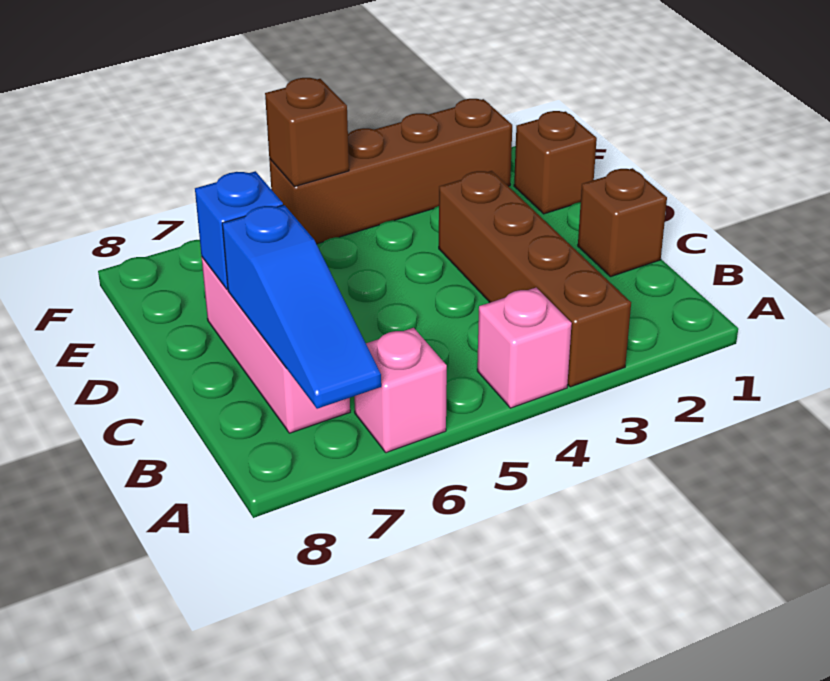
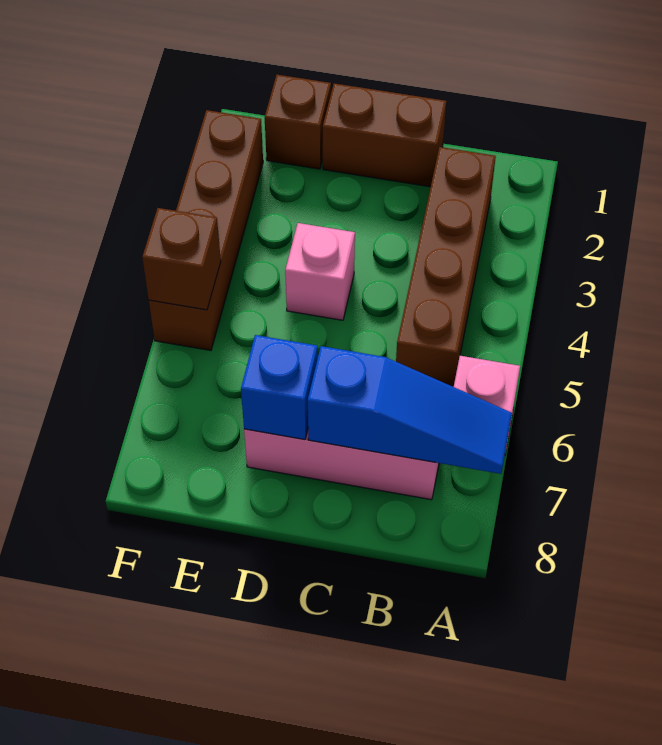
brown 1x4 brick [439,171,631,387] -> brown 1x4 brick turned to [396,147,496,387]
pink 1x1 brick [477,288,572,408] -> pink 1x1 brick moved to [285,223,355,320]
brown 1x1 brick [578,168,667,277] -> brown 1x2 brick [323,83,446,187]

